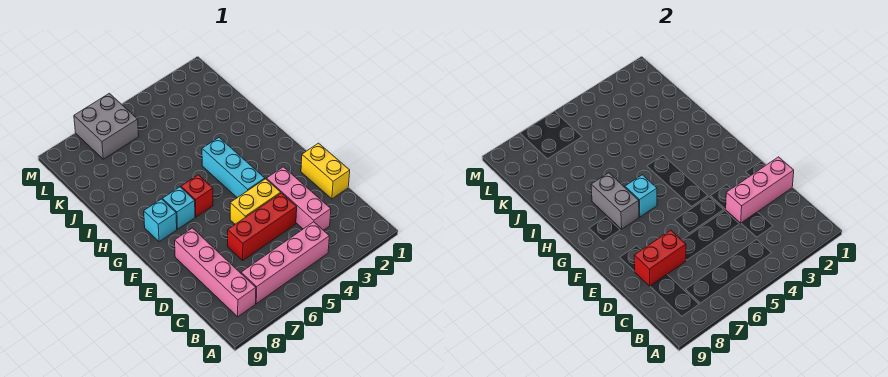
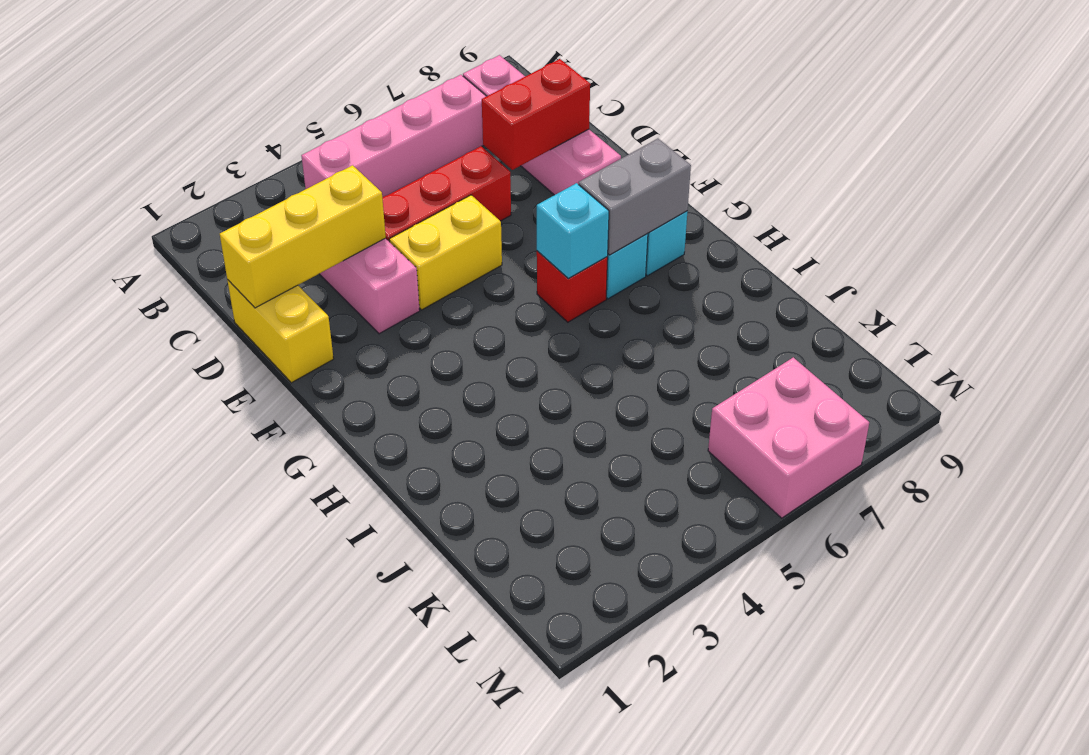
pink 1x3 brick [726,157,794,223] -> yellow 1x3 brick [220,165,386,308]
cyan 1x3 brick [202,137,265,198] -> none
grey 1x2 brick [591,173,639,229] -> grey 1x2 brick turned to [579,139,691,255]
grey 2x2 brick [74,93,139,159] -> pink 2x2 brick [708,357,869,518]

